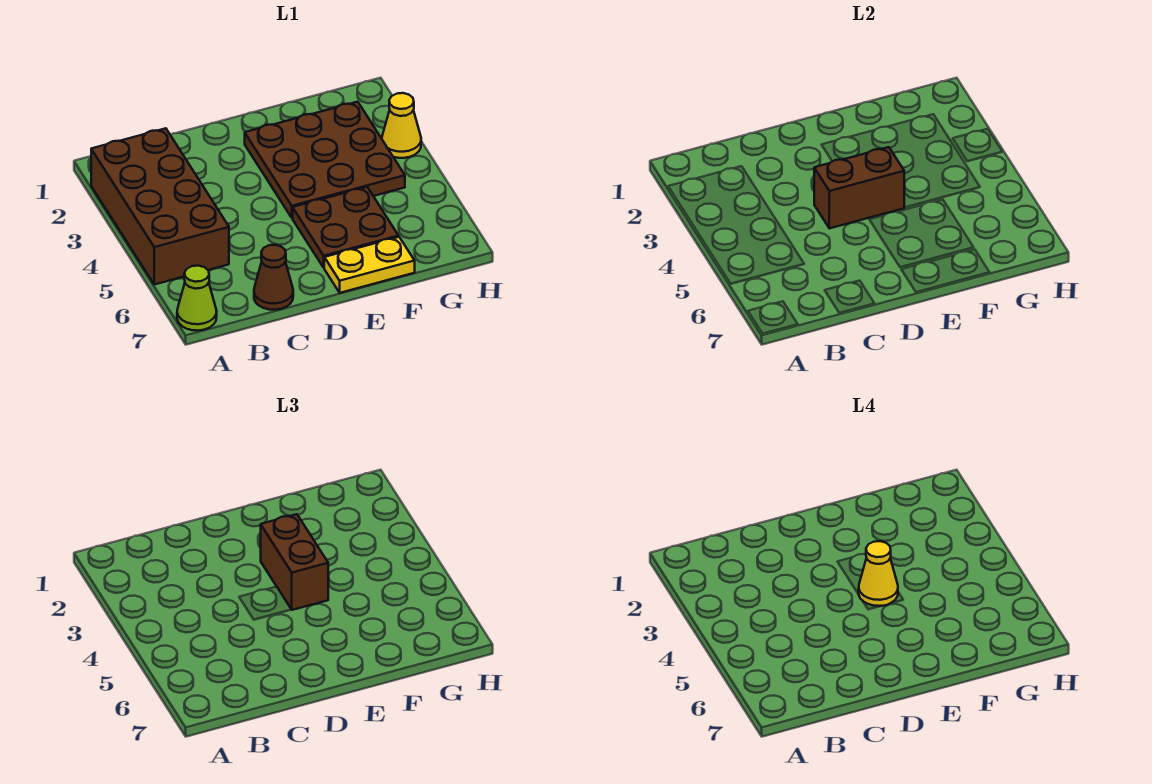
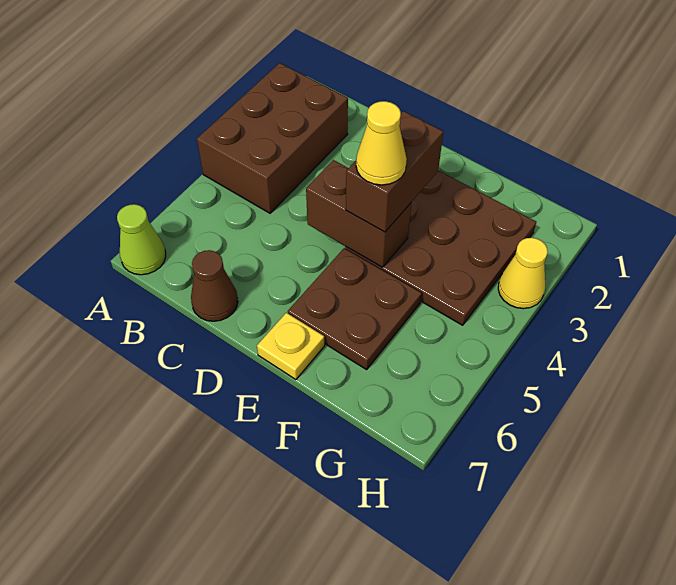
brown 2x4 brick [91,128,229,285] -> brown 2x3 brick [197,63,348,213]
yellow 1x2 plate [324,237,415,293] -> yellow 1x1 plate [257,313,325,380]

